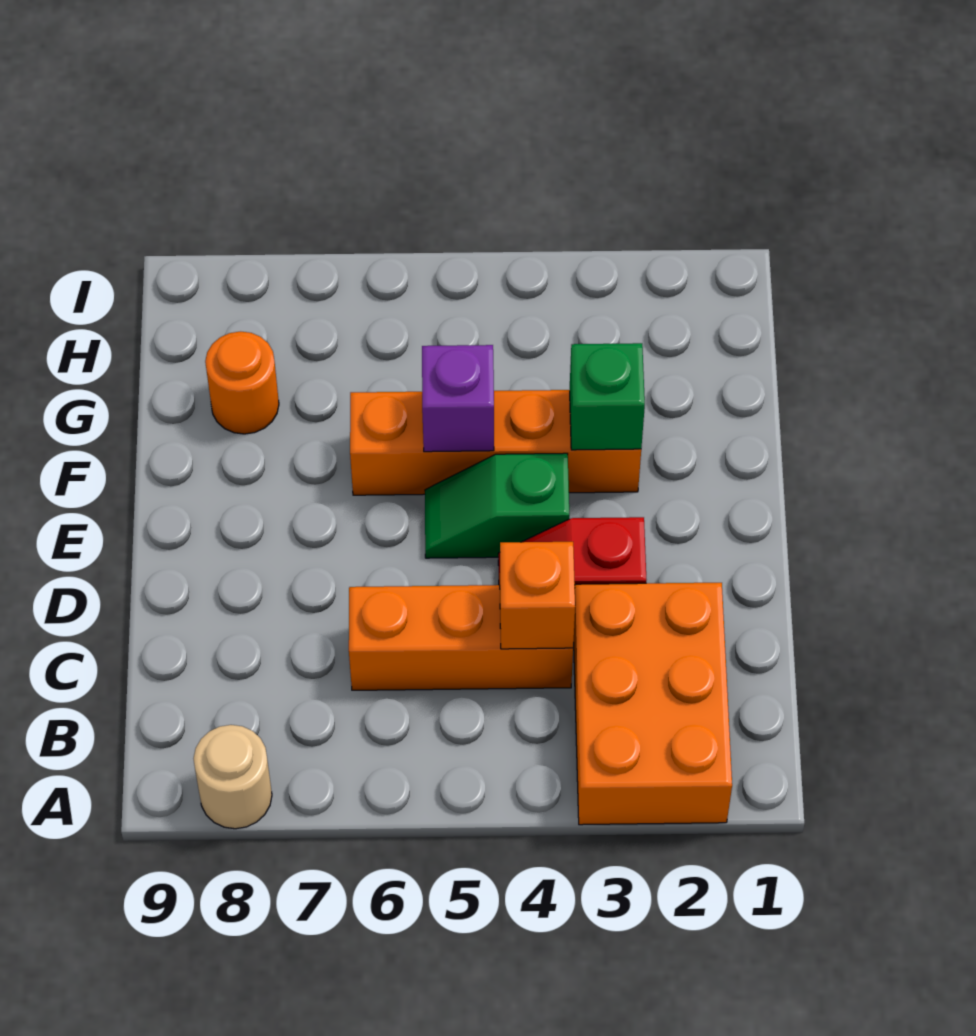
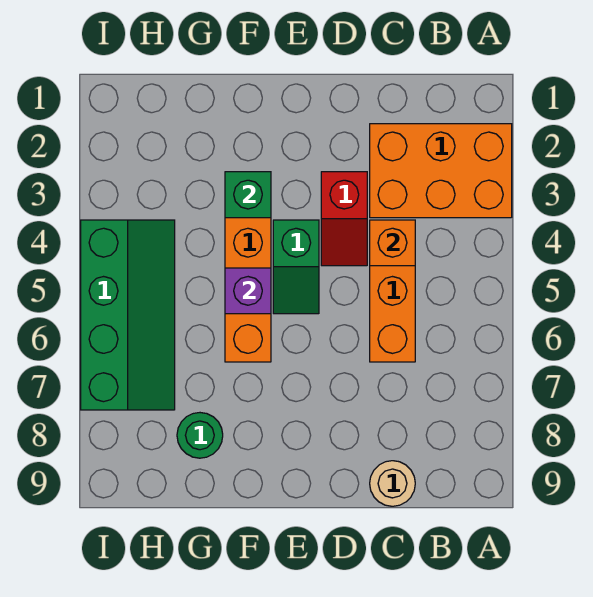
tan 1x1 round brick [194,725,272,829] -> tan 1x1 round brick moved to [370,461,415,506]
orange 1x1 round brick [205,332,279,434] -> green 1x1 round brick [177,413,223,458]
none -> green 2x4 slope [81,220,175,410]

